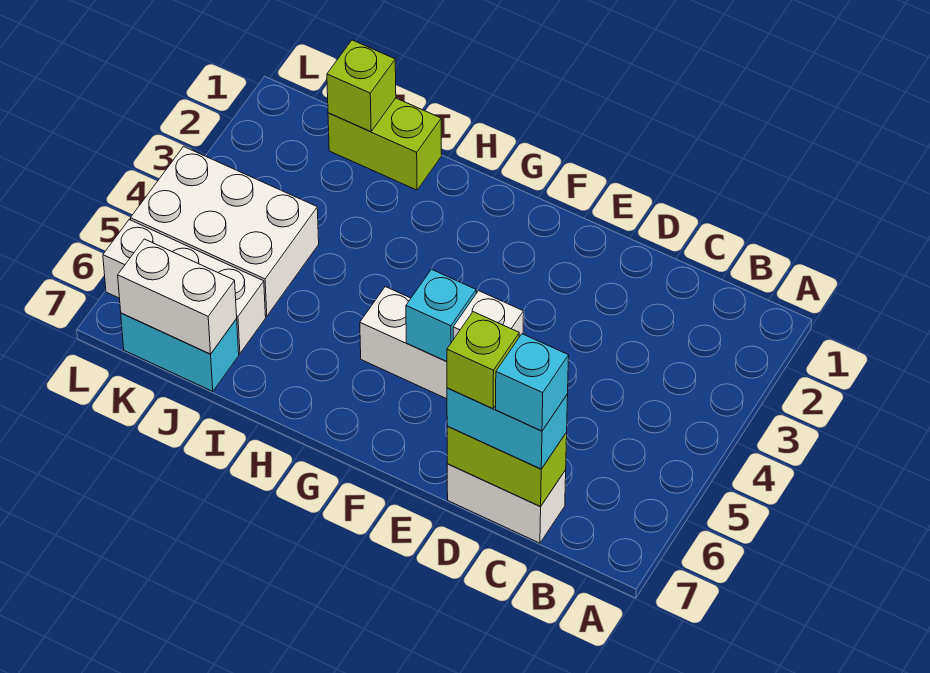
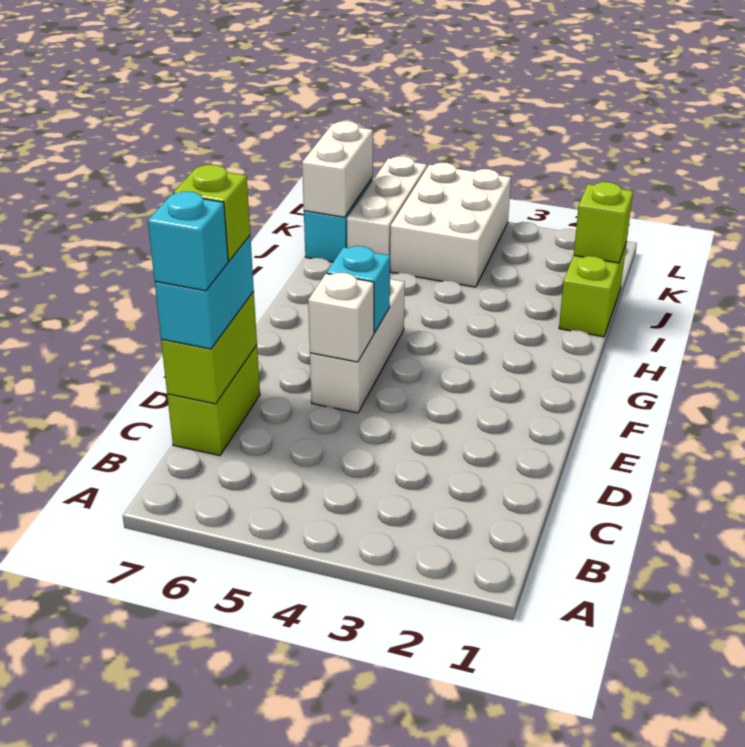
white 1x2 brick [447,464,566,543] -> lime 1x2 brick [167,345,260,456]

